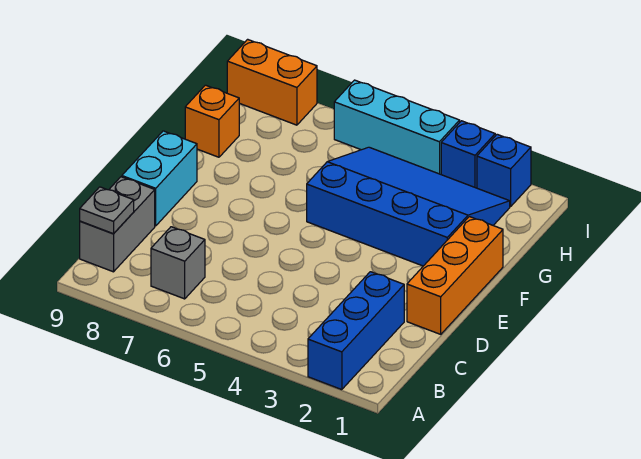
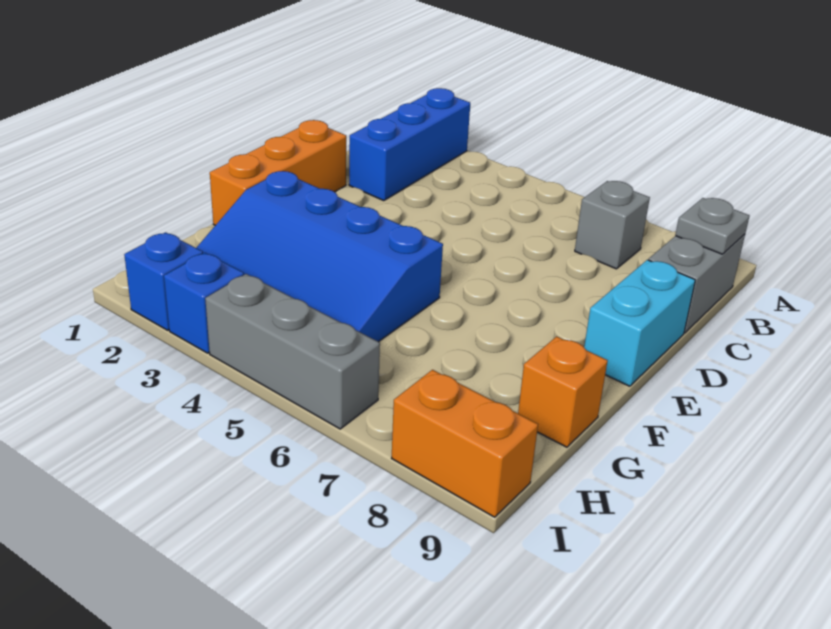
cyan 1x3 brick [334,80,460,174] -> grey 1x3 brick [205,274,380,429]

